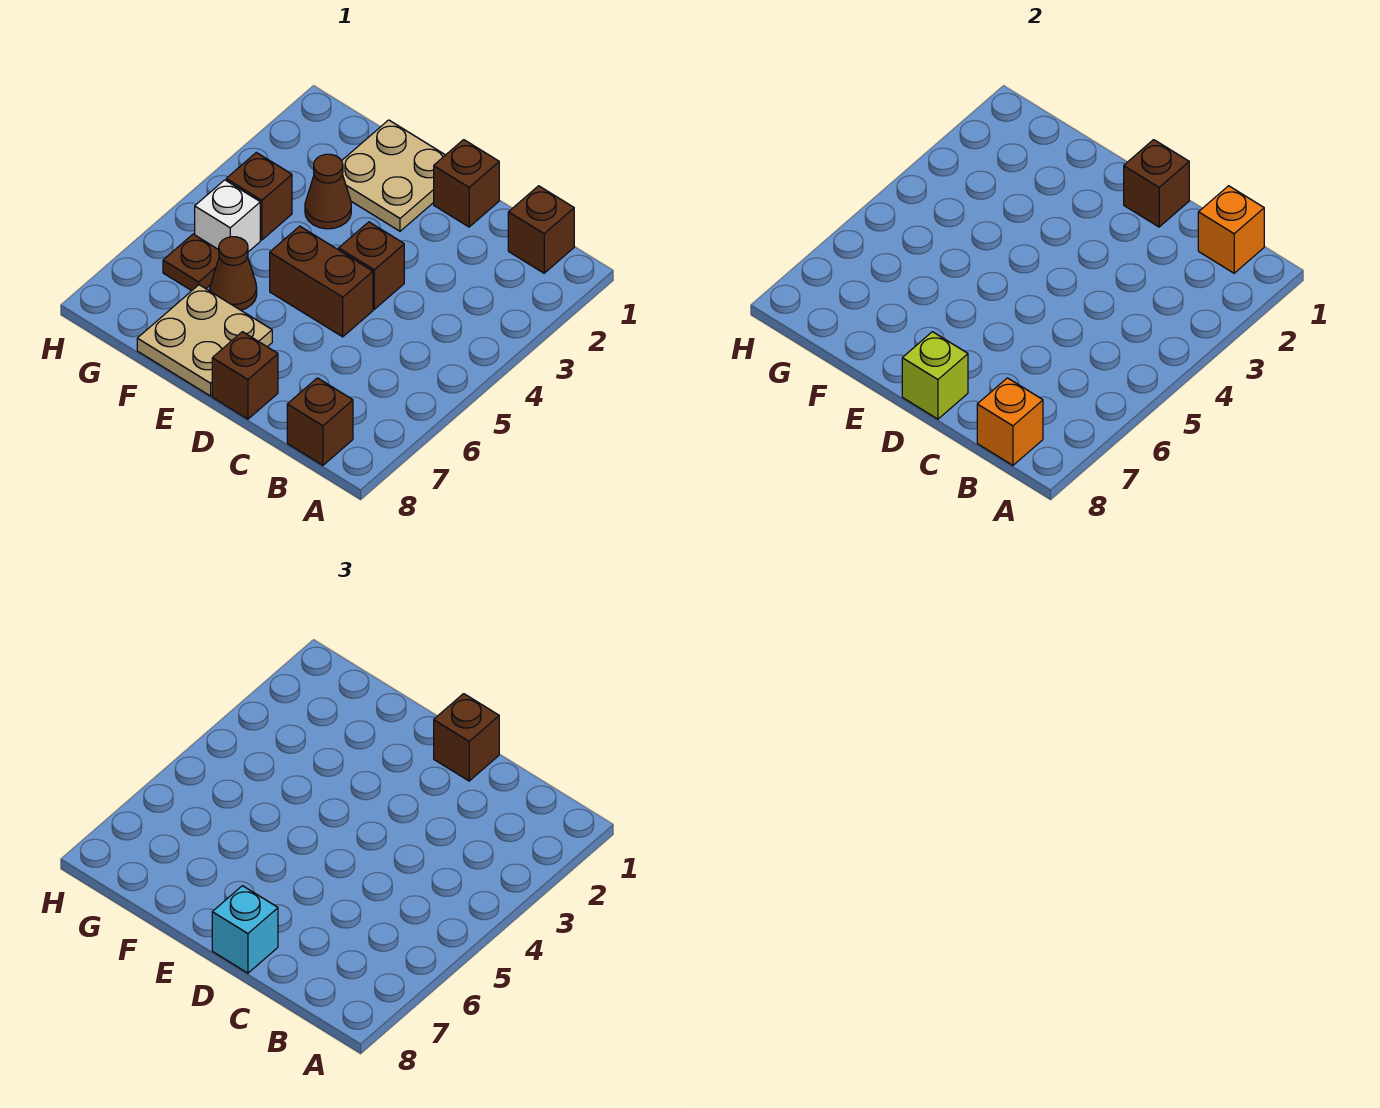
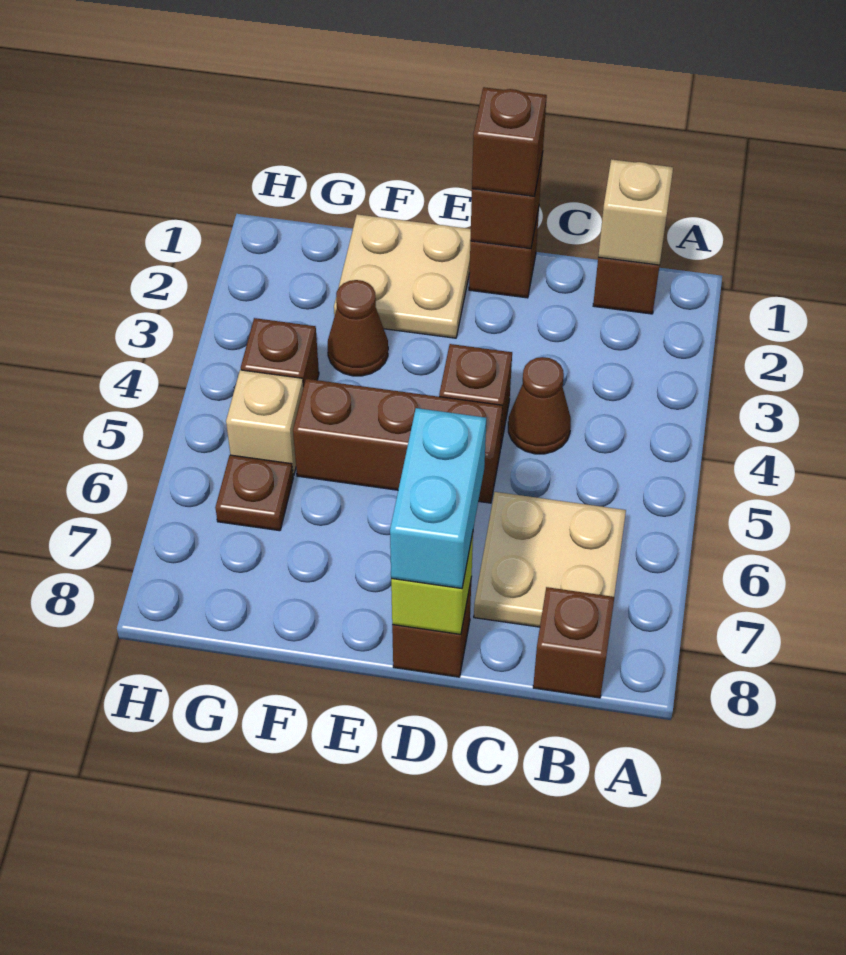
orange 1x1 brick [1198,186,1264,273] -> tan 1x1 brick [598,159,673,265]
orange 1x1 brick [977,378,1043,465] -> none
brown 1x2 brick [270,226,373,337] -> brown 1x3 brick [293,379,503,503]
cyan 1x1 brick [212,886,278,973] -> cyan 1x2 brick [390,408,486,589]
tan 2x2 plate [137,285,272,396] -> tan 2x2 plate moved to [474,492,626,627]
brown 1x1 cone [210,237,257,310] -> brown 1x1 cone moved to [508,357,571,454]
white 1x1 brick [195,180,260,252] -> tan 1x1 brick [226,370,303,476]

